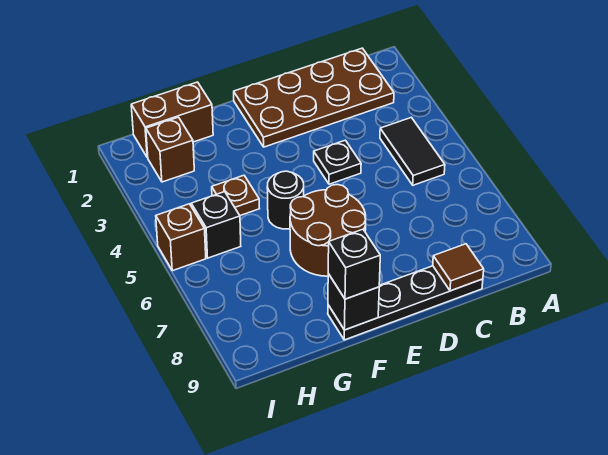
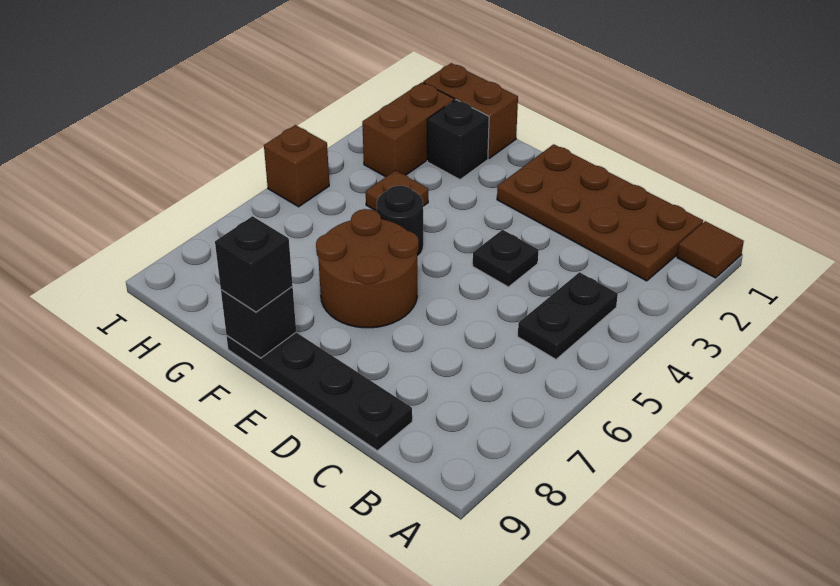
black 1x2 tile [380,117,445,185] -> black 1x2 plate [518,272,618,359]
brown 1x1 tile [433,244,484,291] -> brown 1x1 tile moved to [677,221,744,278]
brown 1x1 brick [146,117,194,182] -> brown 1x2 brick [362,82,454,177]
black 1x1 brick [191,192,241,258] -> black 1x1 brick moved to [427,100,489,180]

